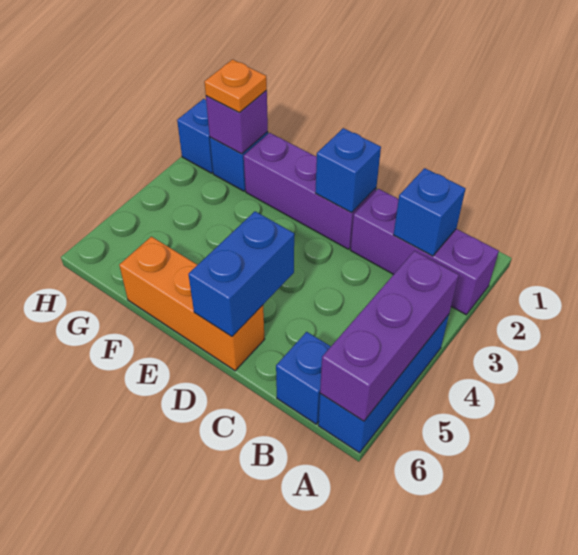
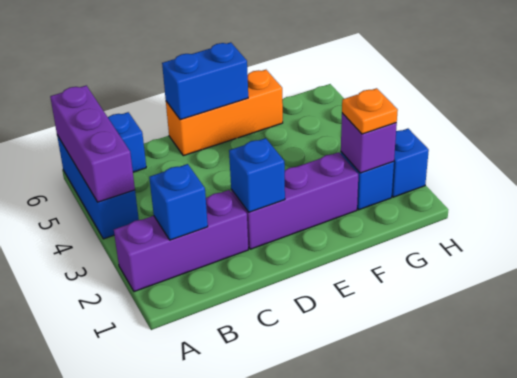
blue 1x2 brick [188,211,294,337] -> blue 1x2 brick turned to [162,42,248,120]

